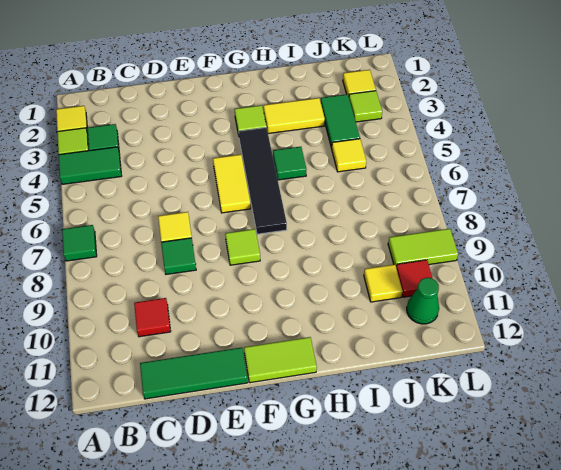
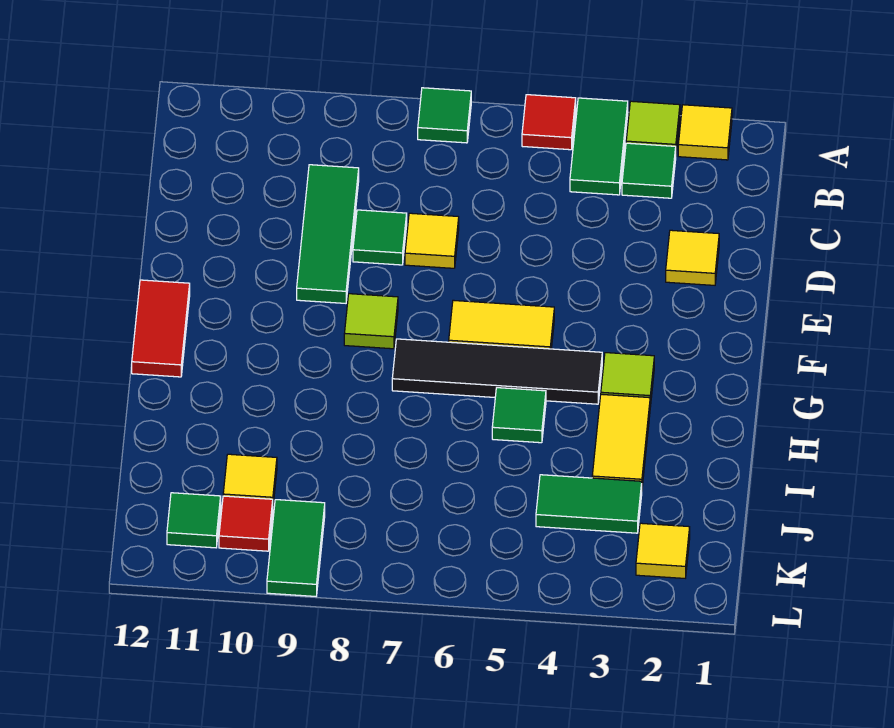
red 1x1 tile [134,298,171,337] -> red 1x1 tile moved to [522,95,576,150]
green 1x3 tile [140,347,248,399] -> green 1x3 tile moved to [297,165,359,303]
lime 1x2 tile [244,337,317,383] -> red 1x2 tile [132,280,190,377]
yellow 1x1 tile [332,139,366,172] -> yellow 1x1 tile moved to [666,230,719,285]
lime 1x1 tile [349,91,382,122] -> none
lime 1x2 tile [388,229,458,266] -> green 1x2 tile [267,500,325,596]
green 1x1 cone [407,278,439,324] -> green 1x1 tile [167,493,221,548]

